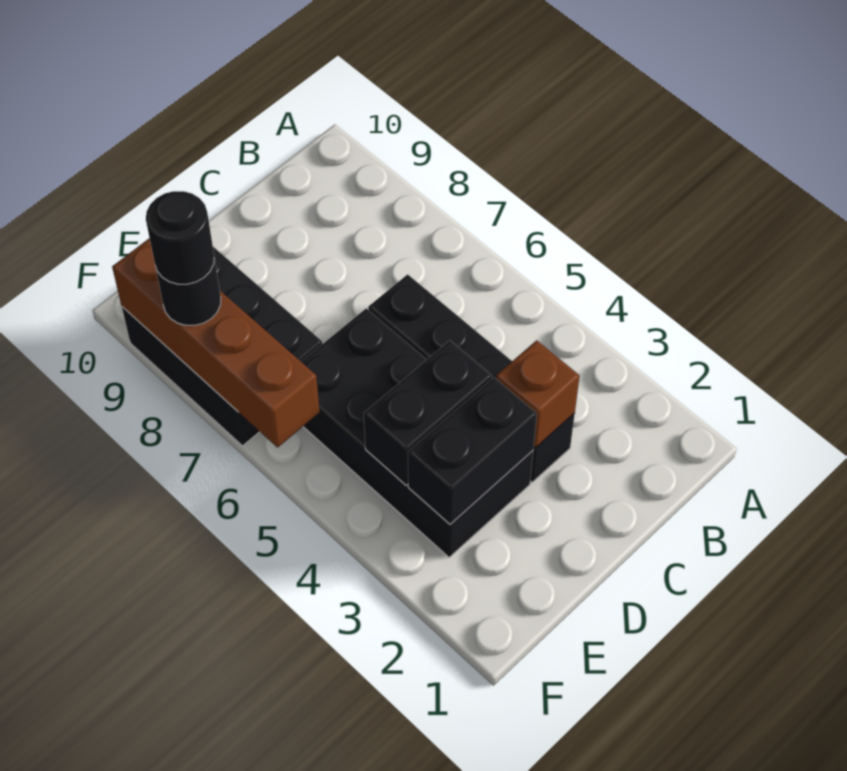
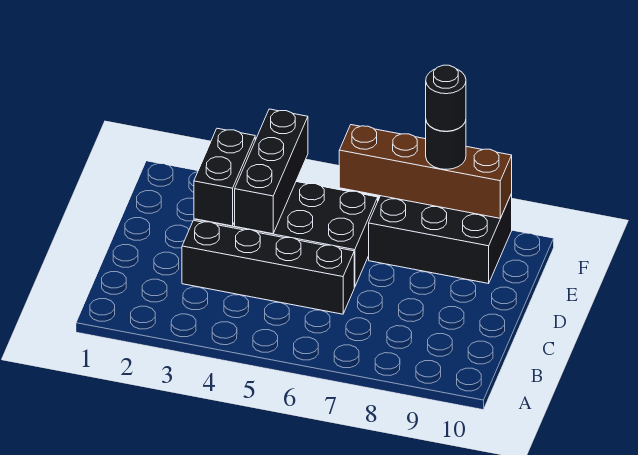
brown 1x1 brick [496,340,580,448] -> none
black 1x2 brick [364,340,492,485] -> black 1x3 brick [235,109,308,234]

